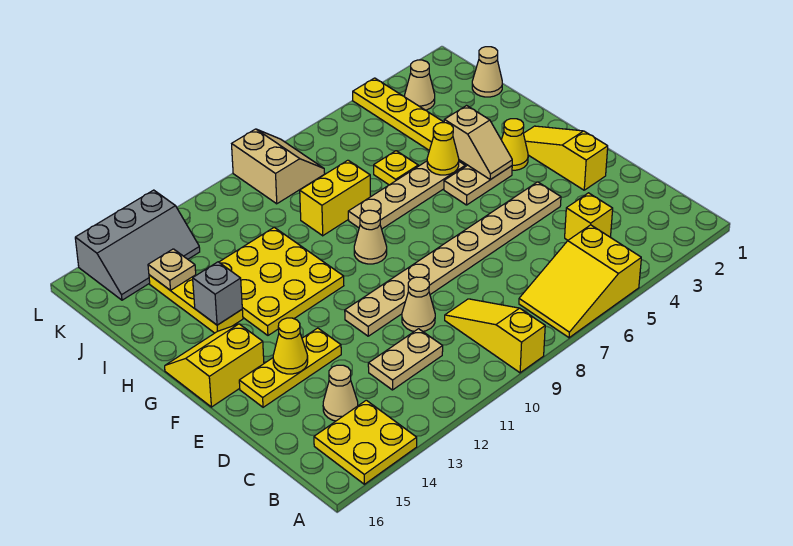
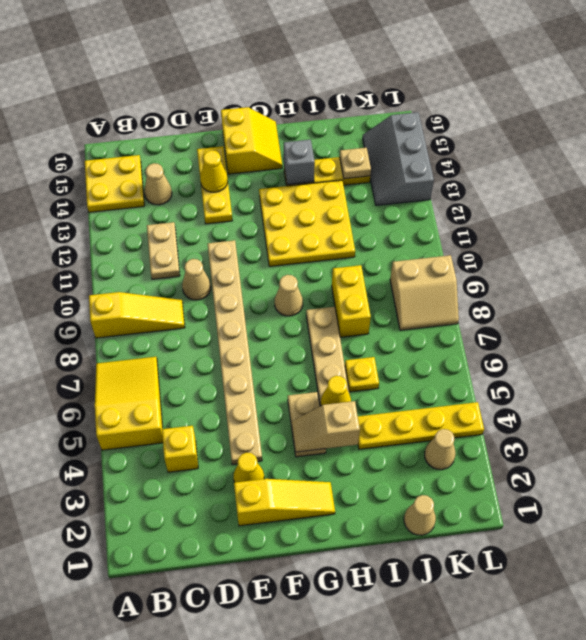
yellow 1x1 cone [502,119,528,170] -> yellow 1x1 cone moved to [233,453,264,482]

